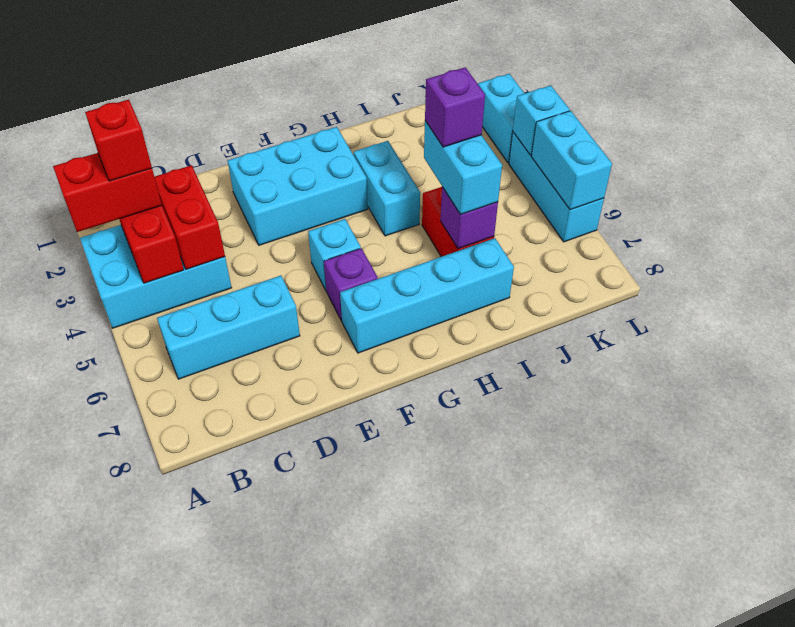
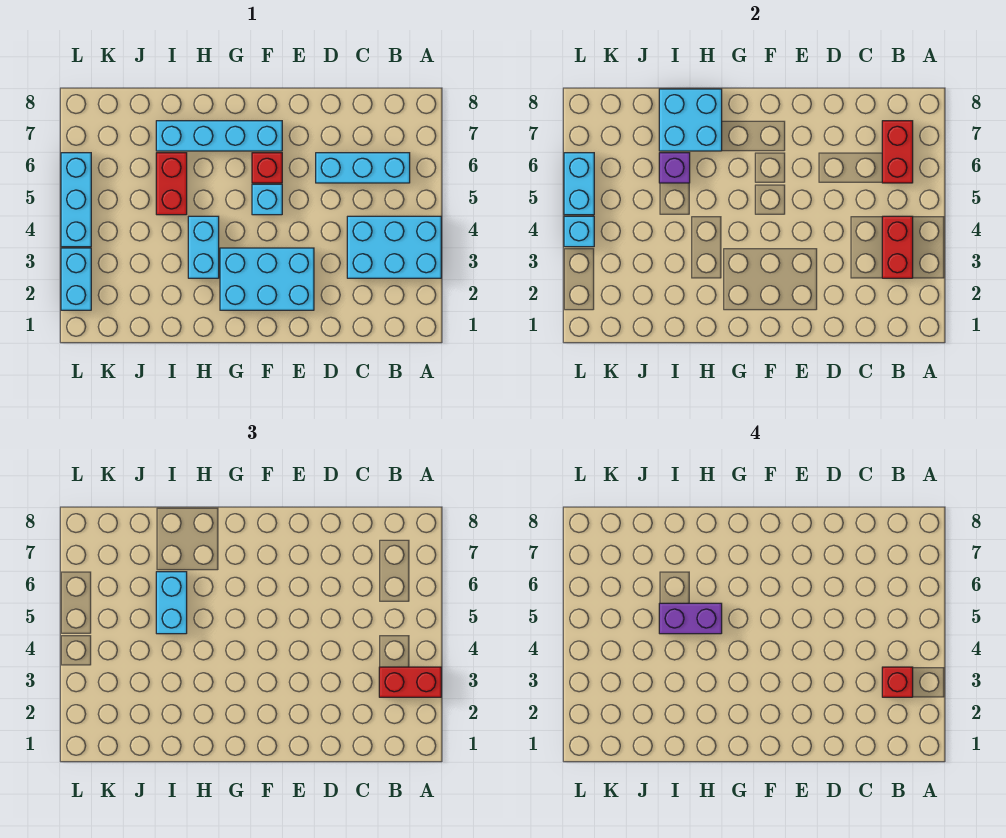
red 1x2 brick [155,165,225,269] -> red 1x2 brick moved to [882,121,913,183]
purple 1x1 brick [324,248,378,321] -> red 1x1 brick [252,153,282,183]
none -> cyan 2x2 brick [659,89,722,151]
purple 1x1 brick [425,67,485,147] -> purple 1x2 brick [659,603,722,634]

